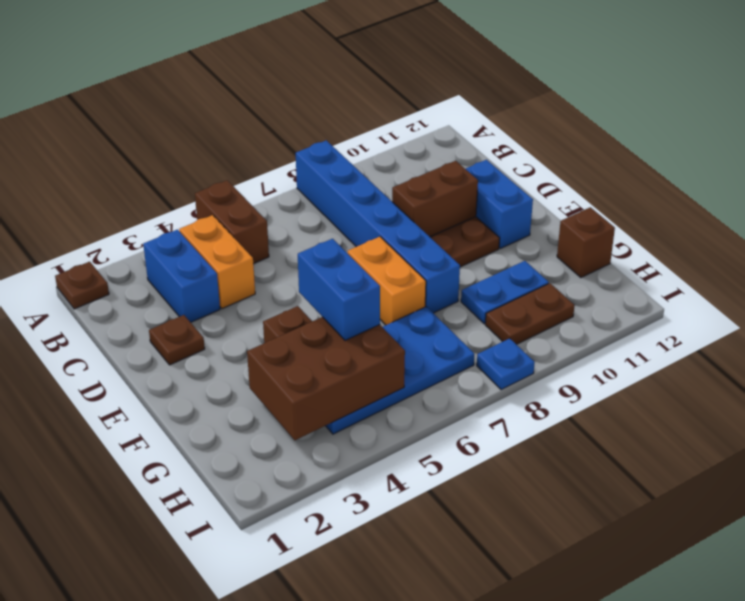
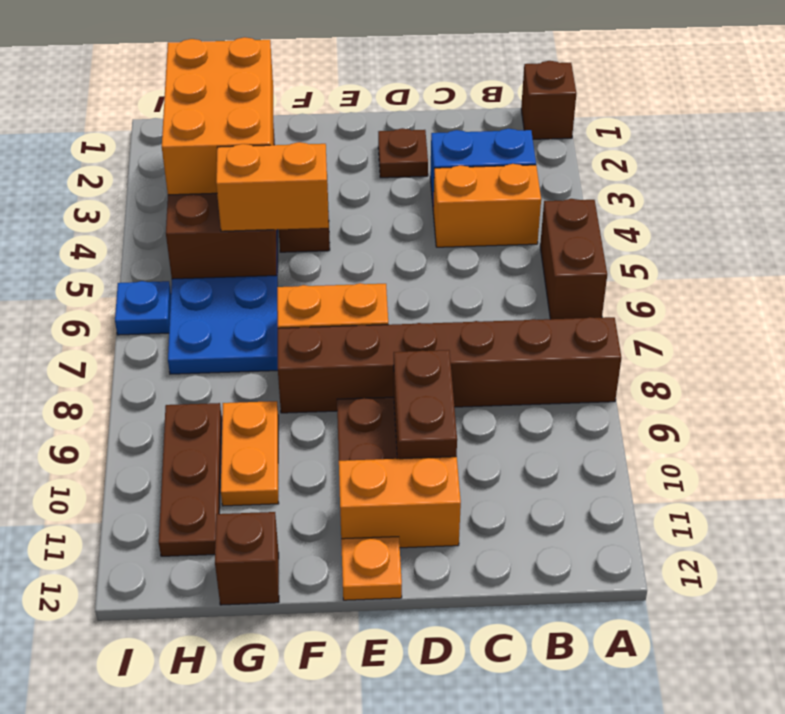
brown 1x1 plate [55,262,109,309] -> brown 1x1 brick [521,61,576,139]
brown 1x2 brick [195,180,269,264] -> brown 1x2 brick turned to [540,199,607,319]
blue 1x6 brick [296,140,460,313] -> brown 1x6 brick [278,317,621,413]
blue 1x2 brick [466,160,533,248] -> orange 1x2 brick [339,457,461,548]
none -> orange 1x1 plate [341,537,402,600]
blue 1x2 brick [298,239,380,340] -> orange 1x2 brick [216,142,329,231]
none -> orange 2x3 brick [162,37,273,195]
blue 1x2 plate [461,261,549,324] -> orange 1x2 plate [221,401,279,506]
brown 1x2 plate [485,283,575,344] -> brown 1x3 plate [159,403,222,556]
blue 1x1 plate [477,338,535,390] -> blue 1x1 plate moved to [115,281,171,335]

